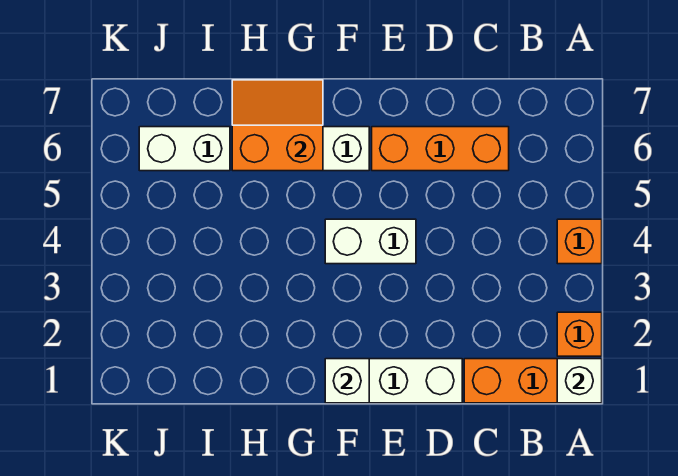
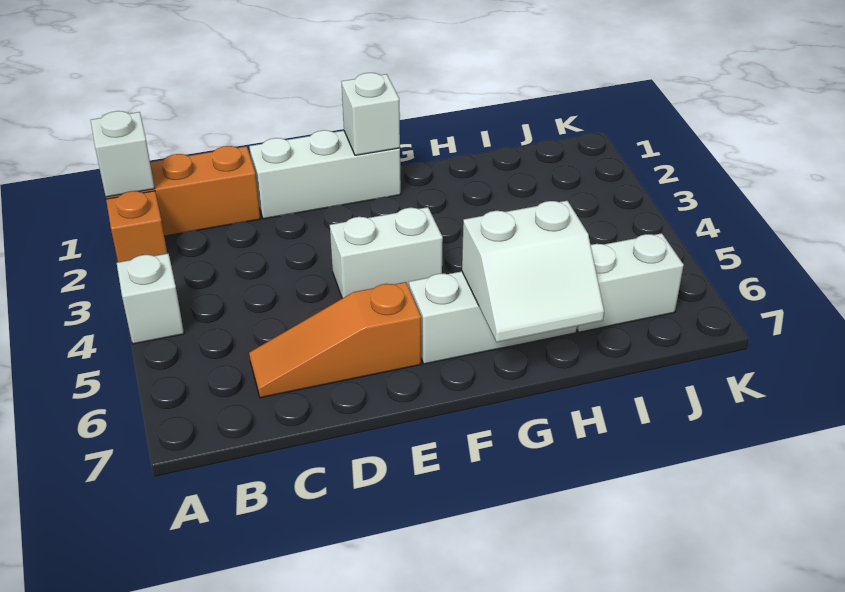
orange 1x1 brick [557,219,602,264] -> white 1x1 brick [117,254,184,344]
orange 1x3 brick [372,127,509,171] -> orange 1x3 slope [249,282,421,398]
orange 2x2 slope [232,80,323,171] -> white 2x2 slope [462,201,604,342]

